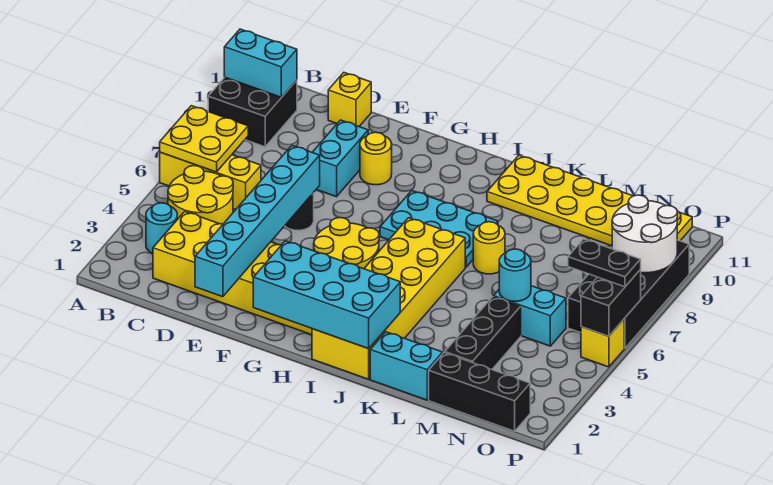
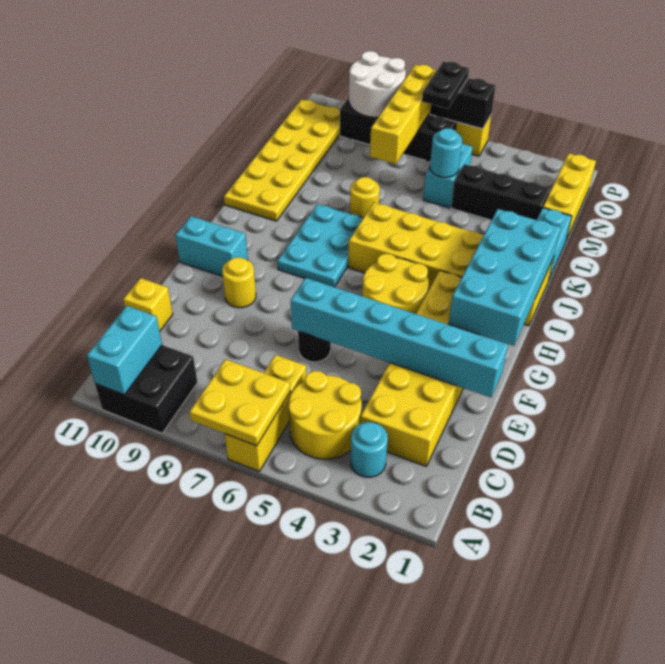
cyan 1x2 brick [312,120,368,197] -> cyan 1x2 brick moved to [175,216,248,277]
black 1x3 brick [429,353,530,431] -> yellow 1x3 brick [543,153,596,240]
none -> yellow 1x4 brick [370,65,437,164]

